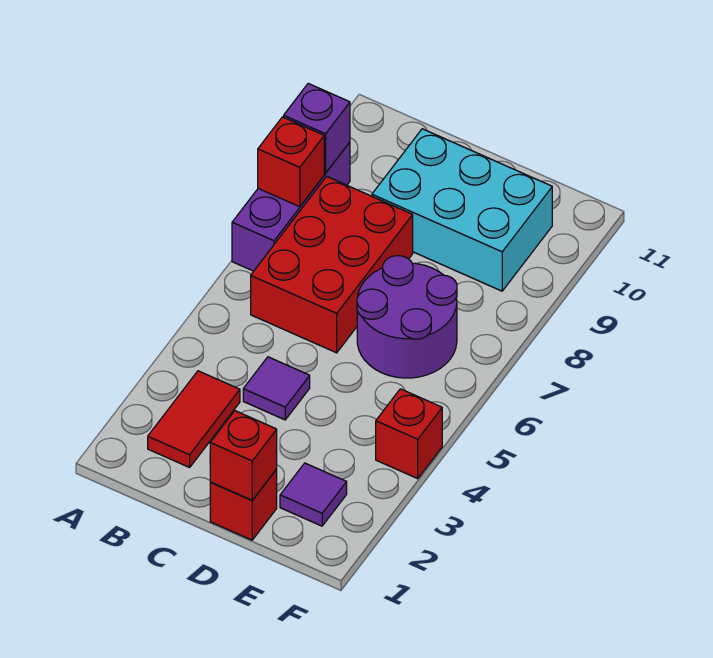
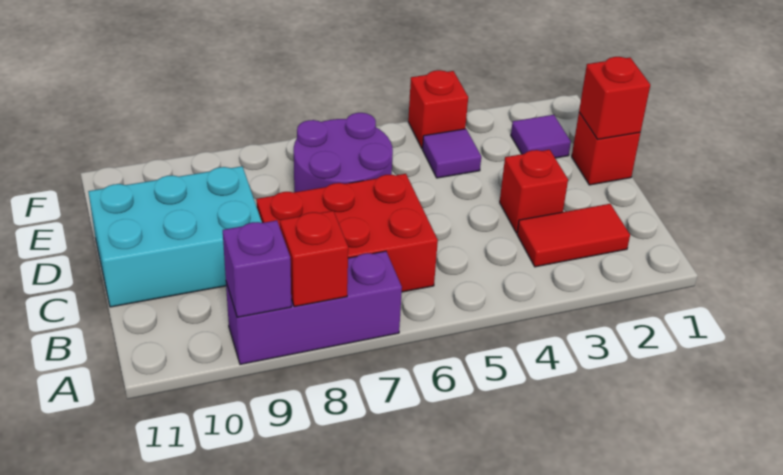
none -> red 1x1 brick [500,150,568,233]
purple 1x1 tile [243,357,310,420] -> purple 1x1 tile moved to [422,129,481,178]
cyan 2x3 brick [372,129,552,291] -> cyan 2x3 brick turned to [88,166,262,307]

